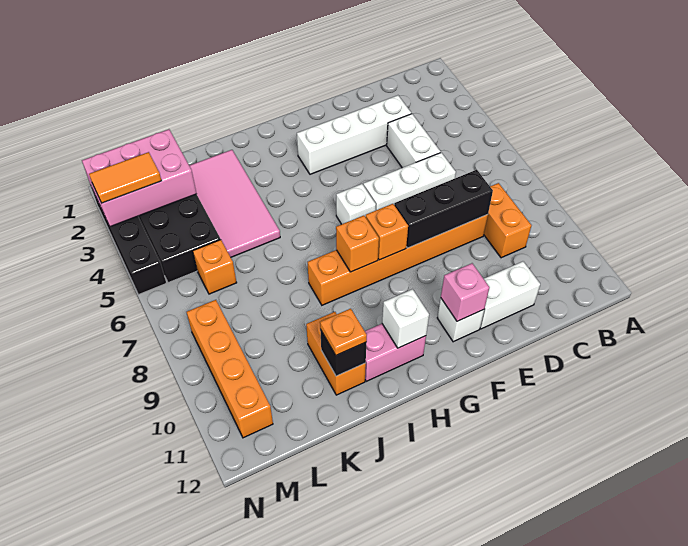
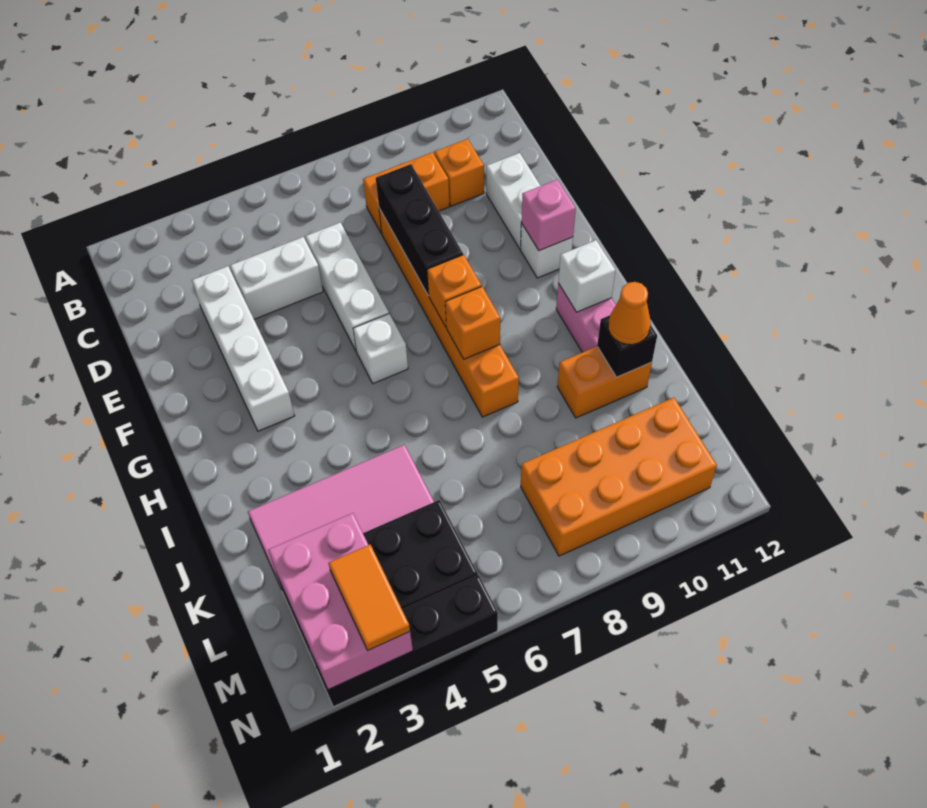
orange 1x1 plate [320,309,367,355] -> orange 1x1 cone [608,282,651,345]
orange 1x1 brick [193,240,237,294] -> orange 1x1 brick moved to [434,139,484,206]
orange 1x4 brick [187,300,273,438] -> orange 2x4 brick [521,398,717,556]

